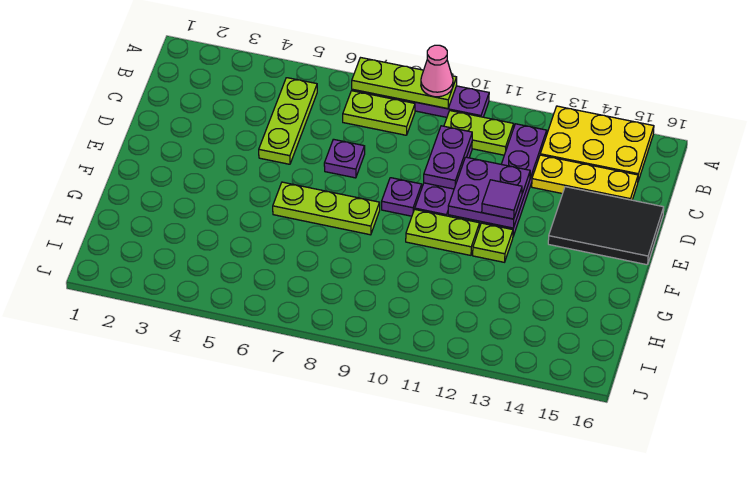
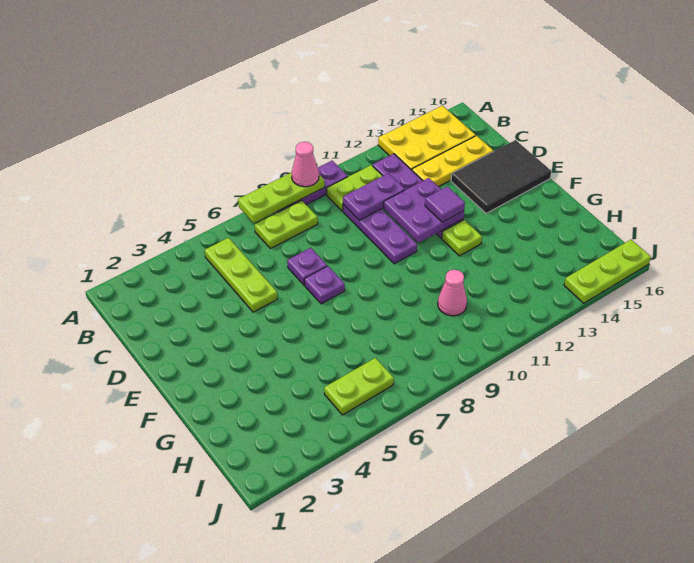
purple 1x2 plate [424,126,472,189] -> purple 1x2 plate turned to [343,173,405,220]
purple 1x1 plate [382,178,422,216] -> purple 1x1 plate moved to [304,266,345,304]
lime 1x3 plate [273,182,380,235] -> lime 1x3 plate moved to [564,240,651,303]
lime 1x2 plate [406,209,480,255] -> lime 1x2 plate moved to [324,358,394,415]
none -> pink 1x1 cone [438,270,467,316]

